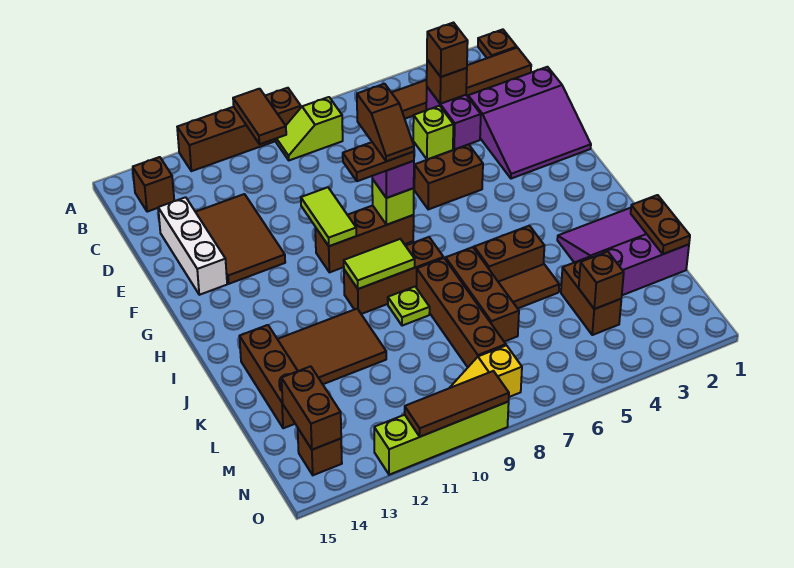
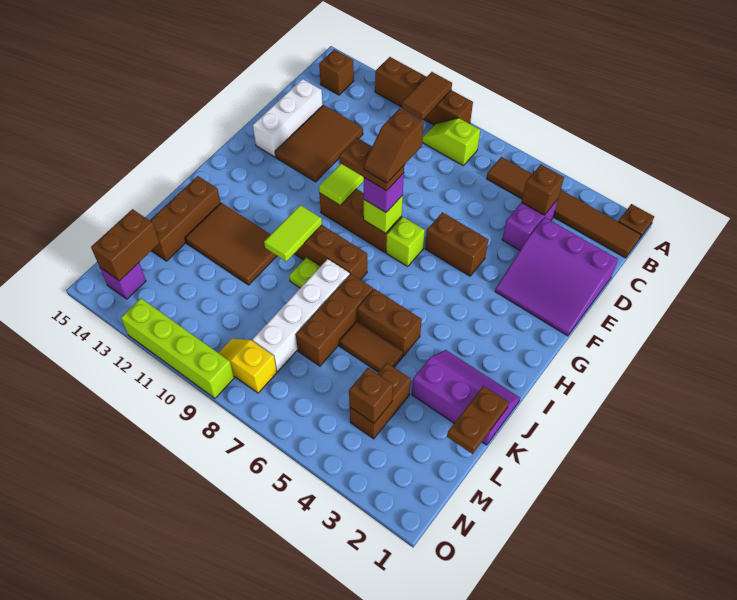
brown 1x1 brick [427,23,468,77] -> none
lime 1x1 brick [413,106,453,160] -> lime 1x1 brick moved to [386,217,425,266]
lime 1x2 tile [344,239,415,289] -> lime 1x2 tile turned to [264,205,322,261]
purple 3x3 slope [557,208,689,295] -> purple 2x3 slope [412,350,520,445]
brown 1x4 brick [417,258,506,367] -> white 1x4 brick [253,259,350,371]
brown 1x1 brick [298,429,342,475] -> purple 1x1 brick [100,263,146,299]
brown 1x3 tile [405,371,509,437] -> none

